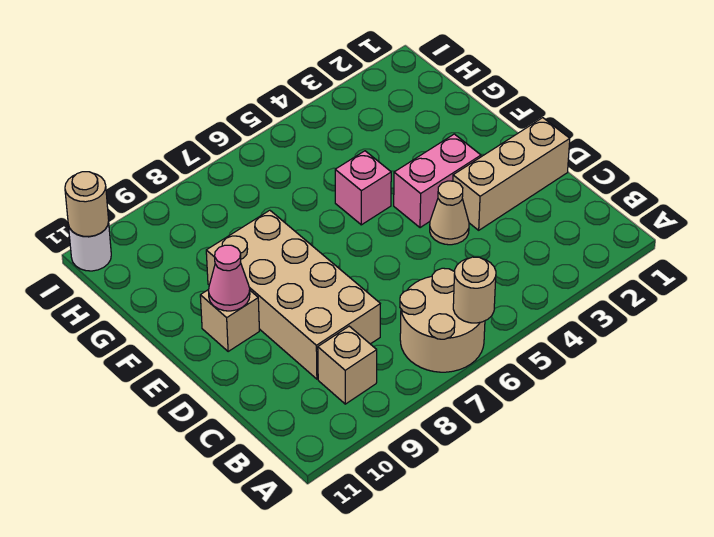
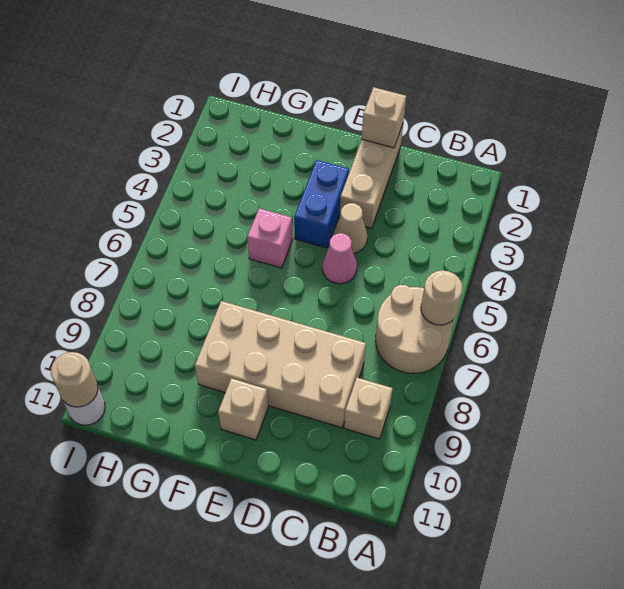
none -> tan 1x1 brick [362,87,406,148]
pink 1x2 brick [394,134,481,228] -> blue 1x2 brick [294,160,349,248]
pink 1x1 cone [209,245,250,311] -> pink 1x1 cone moved to [322,233,357,284]

